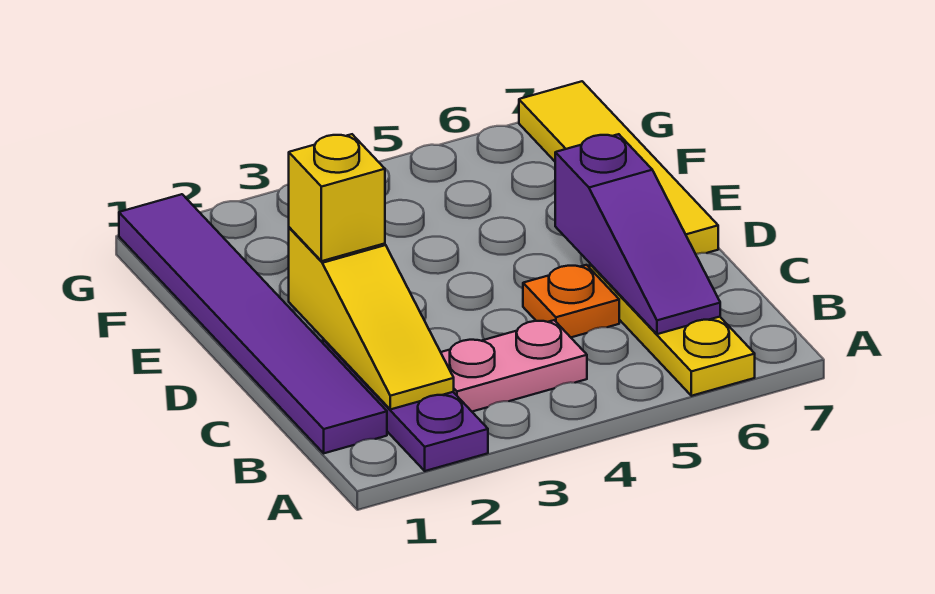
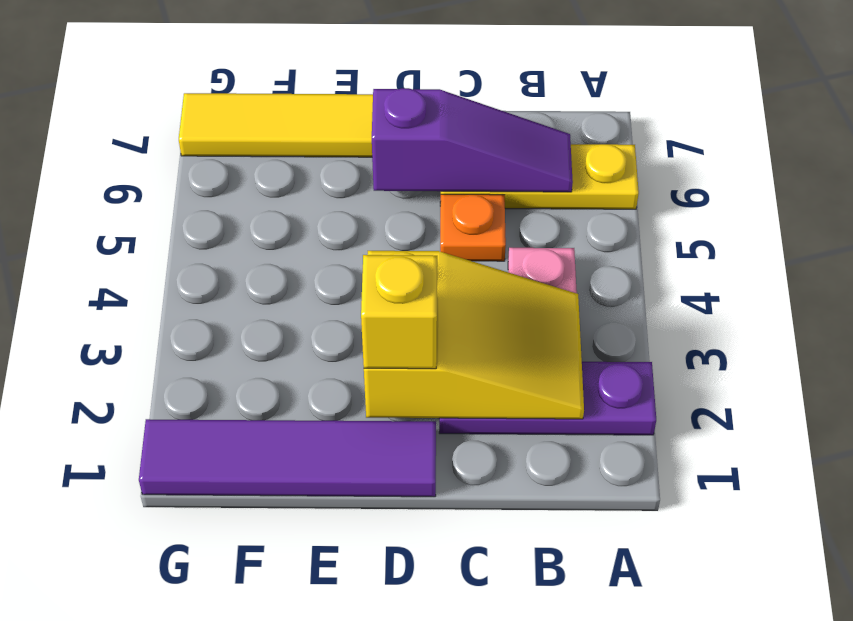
purple 1x6 tile [119,194,387,453] -> purple 1x4 tile [139,419,436,497]
yellow 1x3 slope [289,227,454,409] -> yellow 2x3 slope [364,251,584,419]

